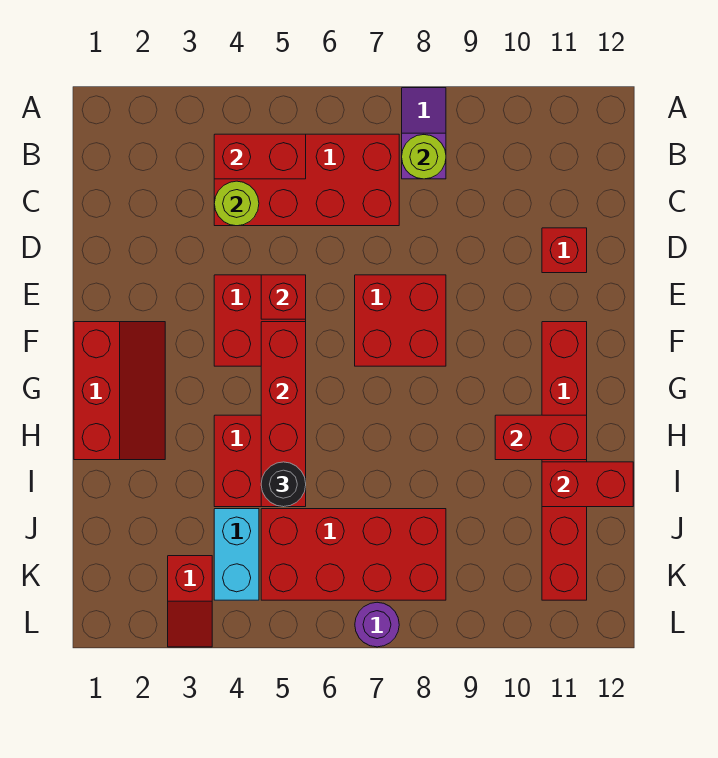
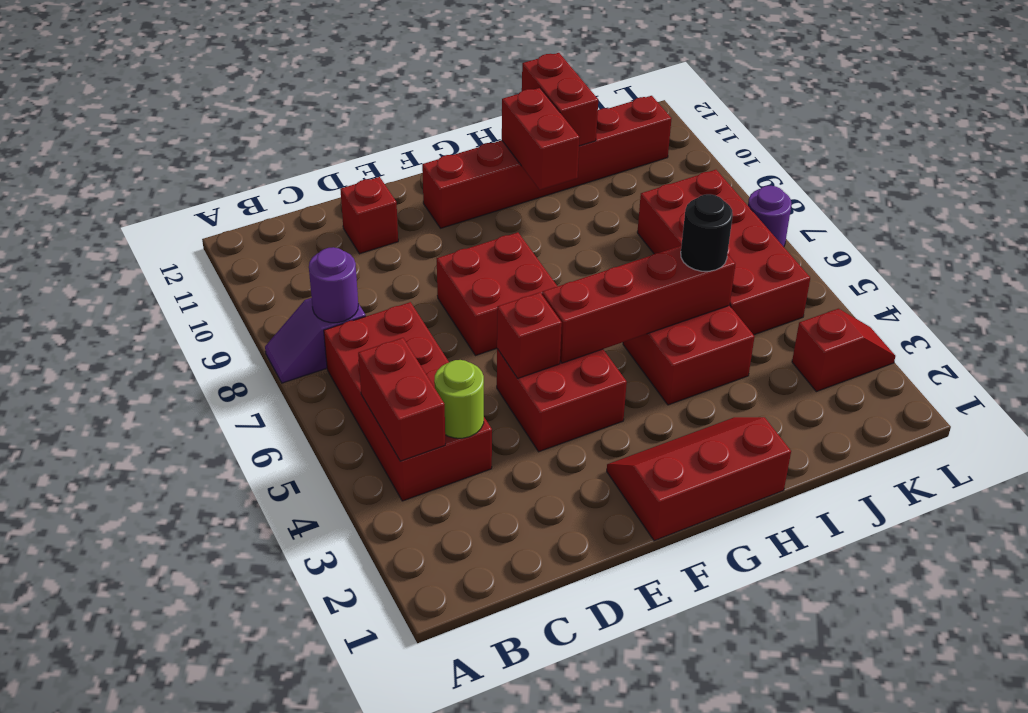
lime 1x1 round brick [402,135,446,179] -> purple 1x1 round brick [309,247,358,323]
cyan 1x2 brick [214,509,259,600] -> none

